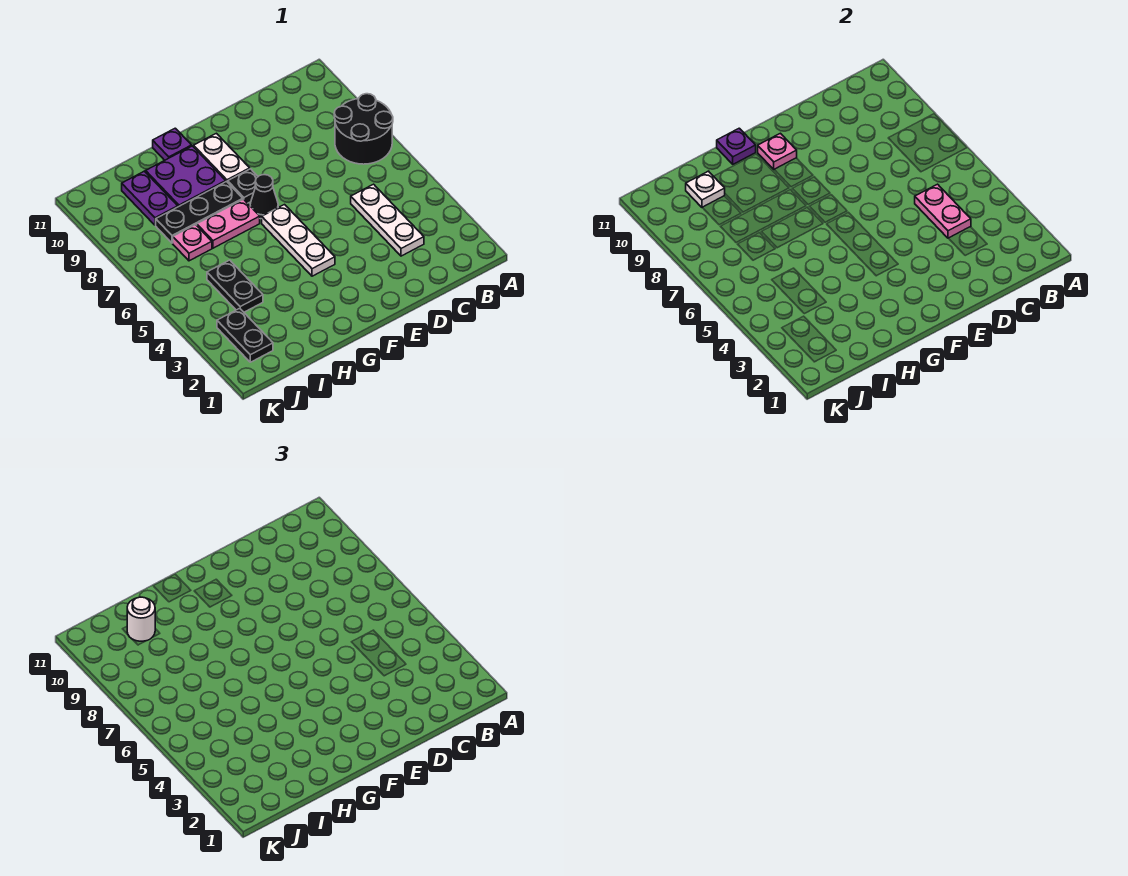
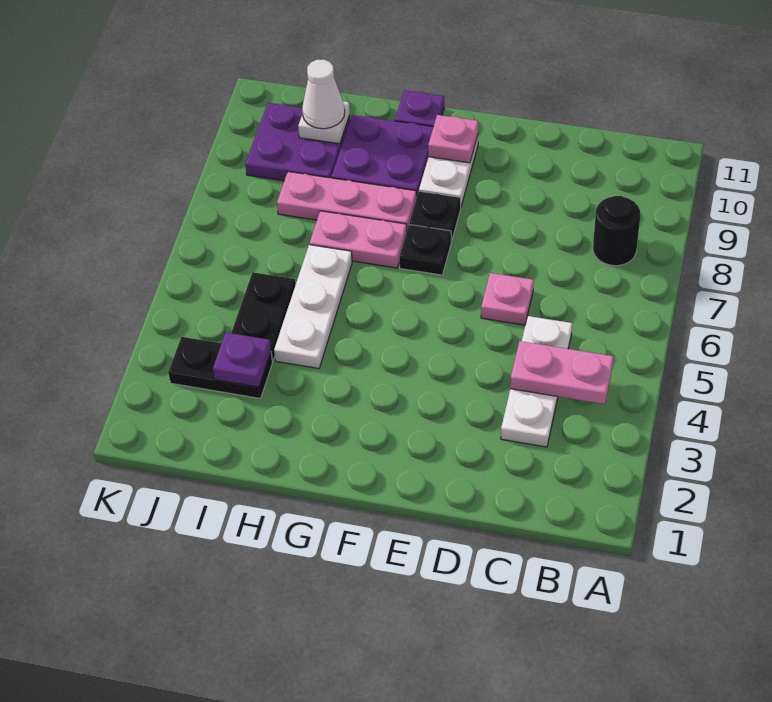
black 2x2 round brick [334,94,393,164] -> black 1x1 round brick [593,196,640,266]
pink 1x2 plate [915,184,971,238] -> pink 1x2 plate turned to [510,341,614,404]
white 1x3 plate [262,205,335,276] -> white 1x3 plate moved to [274,245,352,368]
black 1x1 cone [250,175,278,219] -> black 1x1 plate [399,224,451,275]
black 1x3 plate [156,182,243,243] -> pink 1x3 plate [277,172,417,228]
purple 1x1 plate [717,128,756,164] -> purple 1x1 plate moved to [213,332,271,387]
pink 1x1 plate [173,225,212,261] -> pink 1x1 plate moved to [481,273,534,325]
purple 1x2 plate [122,171,178,225] -> purple 2x2 plate [245,103,350,181]
white 1x1 round brick [127,597,155,641] -> white 1x1 cone [302,59,345,129]
black 1x2 plate [217,308,273,362] -> black 1x2 plate turned to [168,337,273,399]

